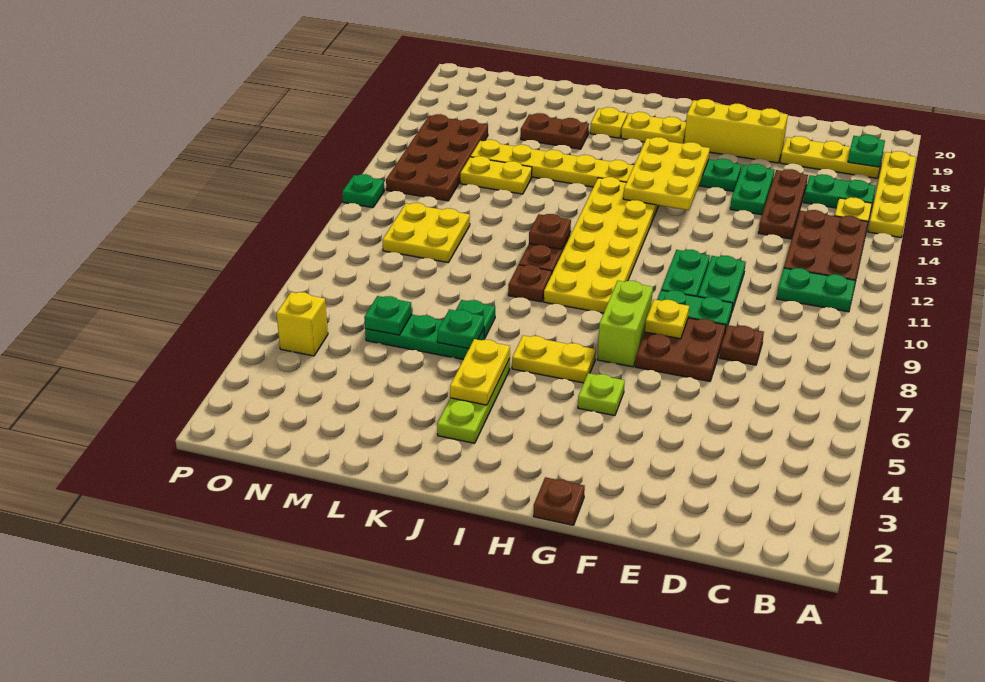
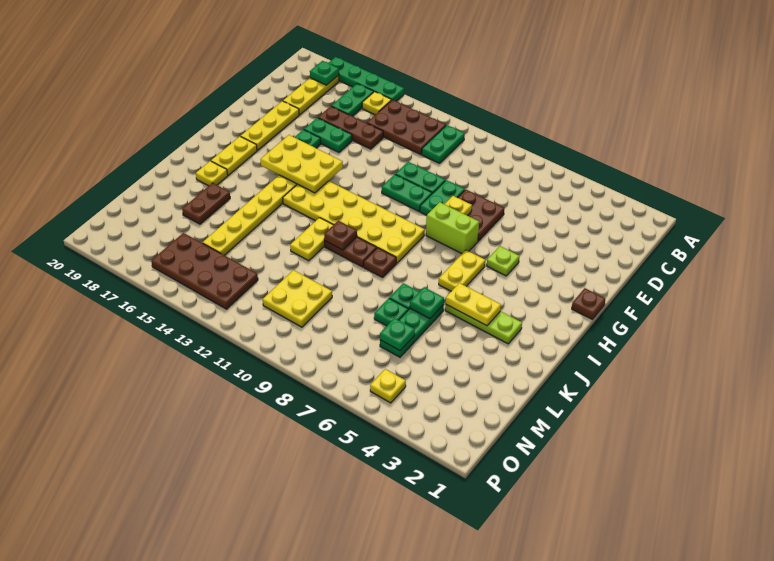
yellow 1x4 plate [868,151,916,237] -> green 1x4 plate [329,57,404,101]
brown 1x1 plate [720,325,764,365] -> none
yellow 1x3 brick [684,99,788,163] -> yellow 1x3 plate [241,101,299,150]
yellow 1x2 plate [460,156,532,194] -> yellow 1x2 plate moved to [290,218,333,261]
yellow 1x1 brick [276,292,328,356] -> yellow 1x1 plate [370,369,406,403]
green 1x1 plate [342,174,384,208] -> green 1x1 plate moved to [374,298,408,326]

